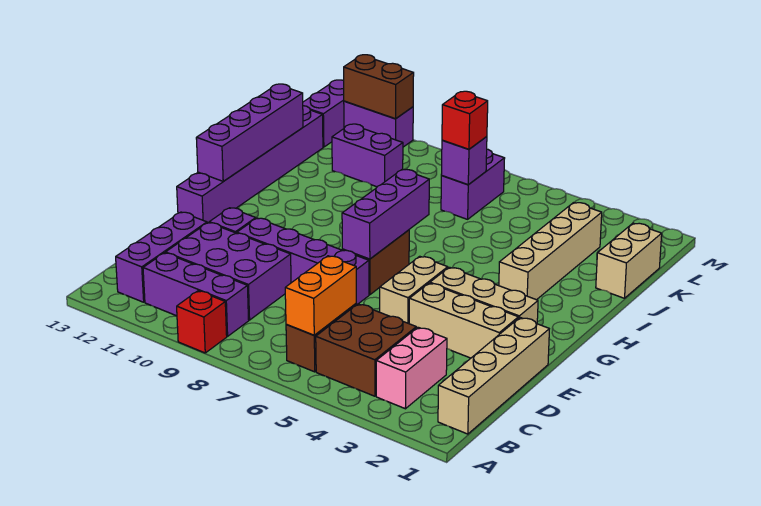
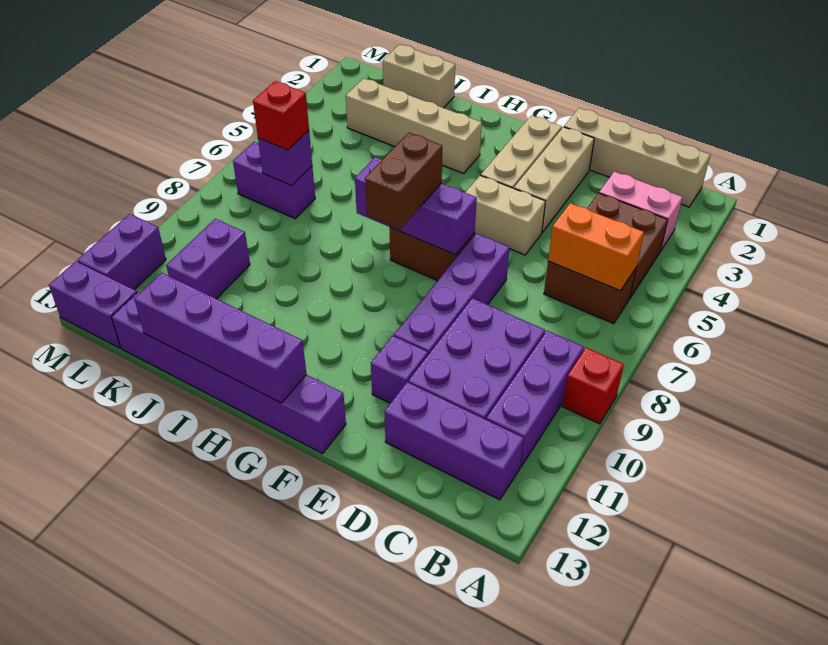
brown 1x2 brick [344,55,414,119] -> brown 1x2 brick moved to [365,133,442,229]

